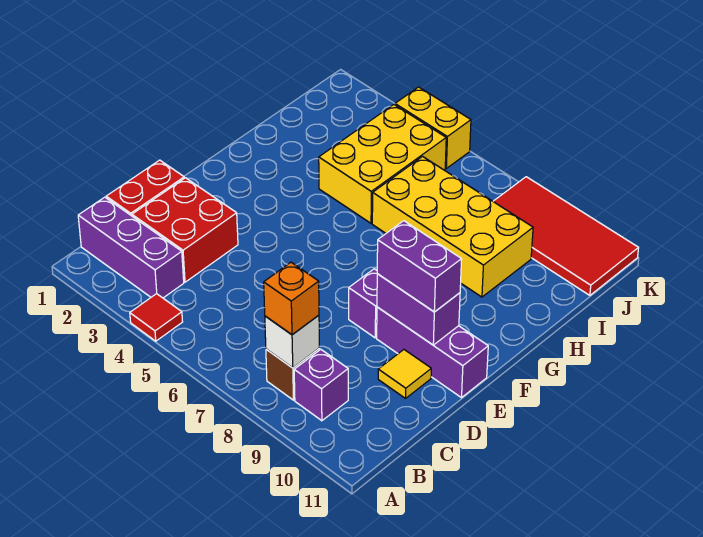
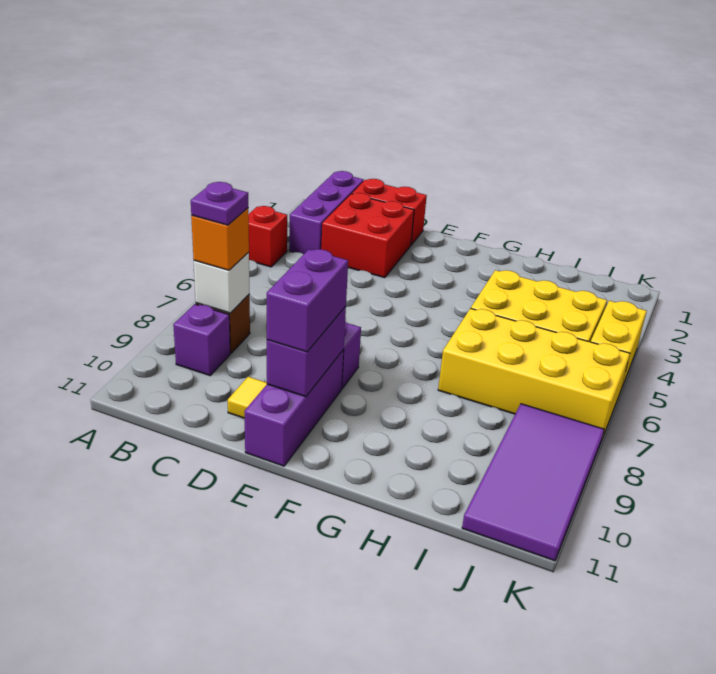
red 1x1 tile [130,294,183,341] -> red 1x1 brick [248,206,287,267]
none -> purple 1x1 plate [191,182,248,225]
yellow 2x4 brick [372,157,533,297] -> yellow 2x4 brick turned to [438,308,630,438]
red 2x4 tile [493,177,638,295] -> purple 2x4 tile [462,404,604,561]

